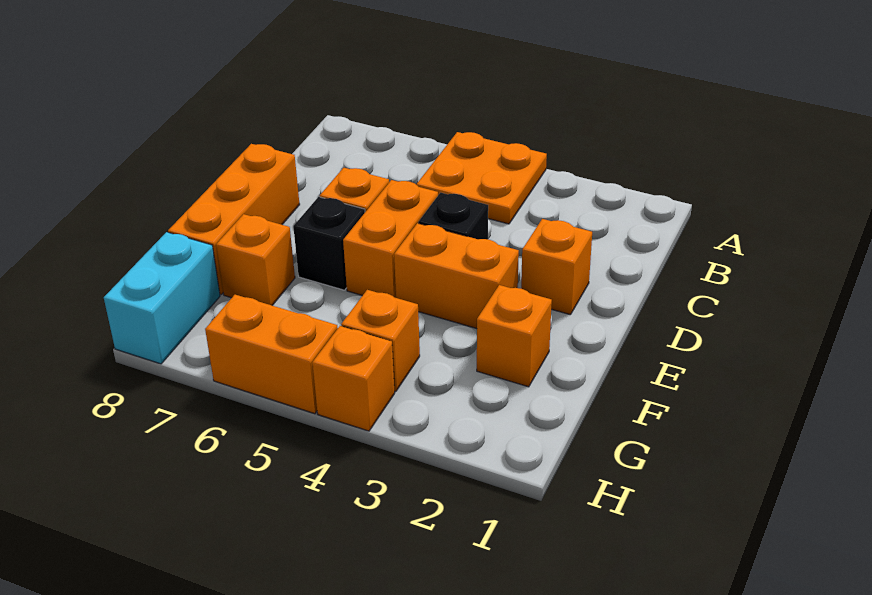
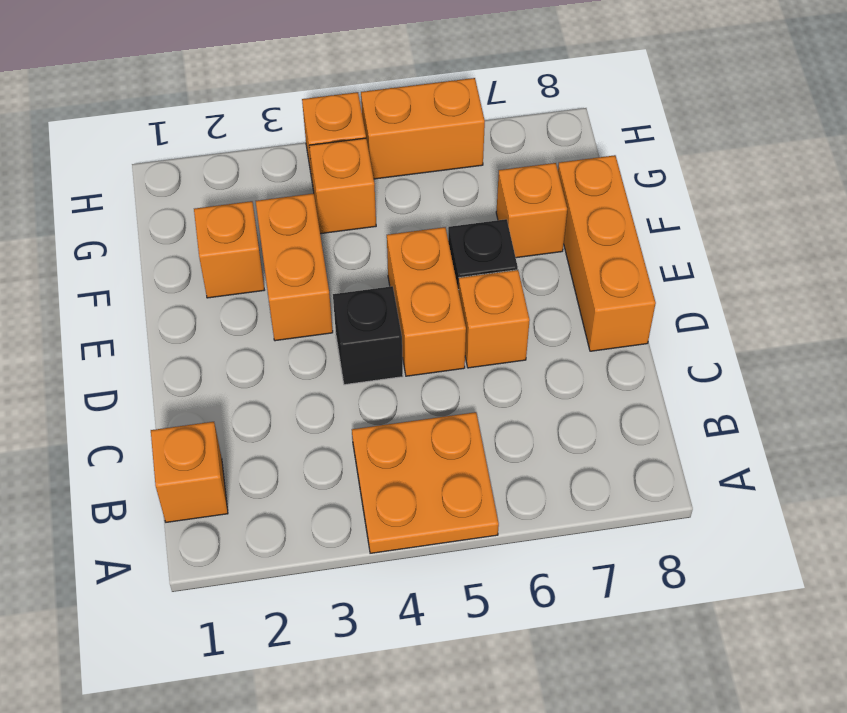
orange 1x1 brick [521,219,592,315] -> orange 1x1 brick moved to [151,422,228,522]
orange 1x2 brick [394,223,519,329] -> orange 1x2 brick turned to [256,193,333,341]
cyan 1x2 brick [104,232,220,364] -> none

